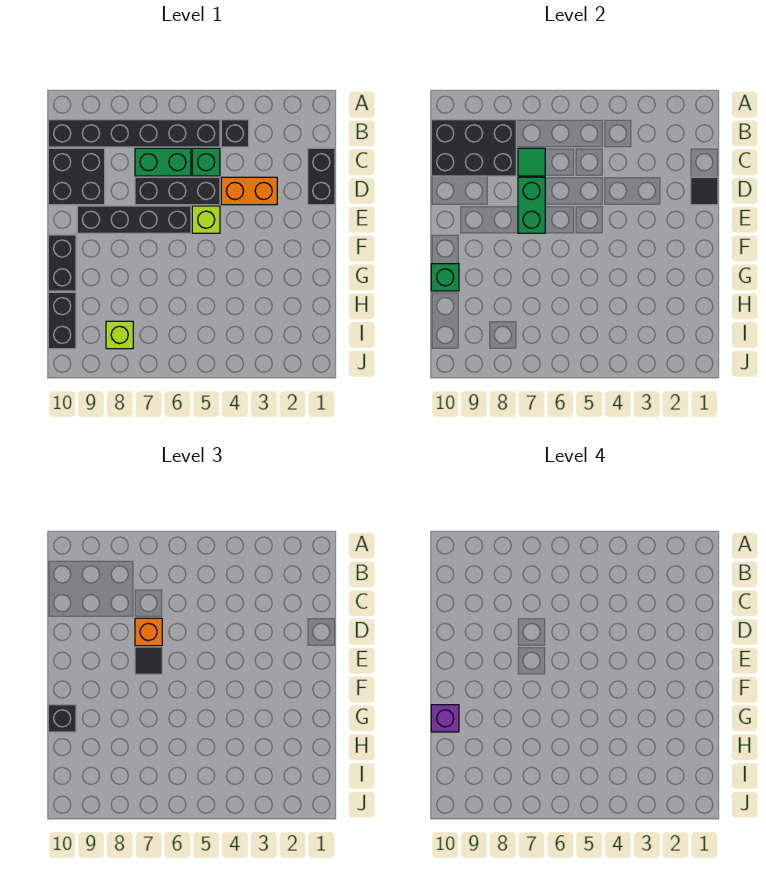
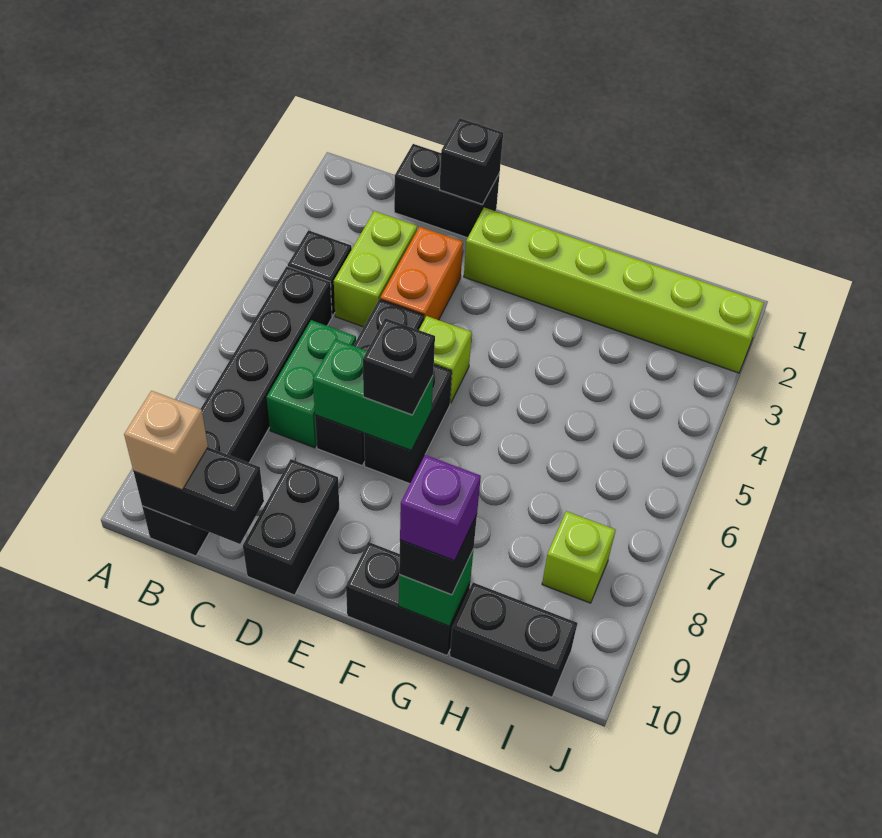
black 2x3 brick [431,120,516,176] -> black 1x2 brick [134,447,264,544]
none -> tan 1x1 brick [124,391,208,490]
none -> lime 1x2 brick [334,211,417,327]
green 1x1 brick [192,148,220,176] -> none
green 1x1 tile [518,148,545,176] -> none
black 2x2 brick [48,148,105,205] -> black 1x2 brick [243,459,339,595]
black 1x1 tile [691,177,718,205] -> black 1x1 brick [440,118,503,205]
orange 1x1 brick [135,618,162,646] -> none
none -> lime 1x6 brick [464,208,764,373]
black 1x4 brick [77,206,191,233] -> black 1x2 brick [364,365,452,484]
black 1x1 tile [135,647,162,674] -> black 1x1 brick [363,318,435,415]

